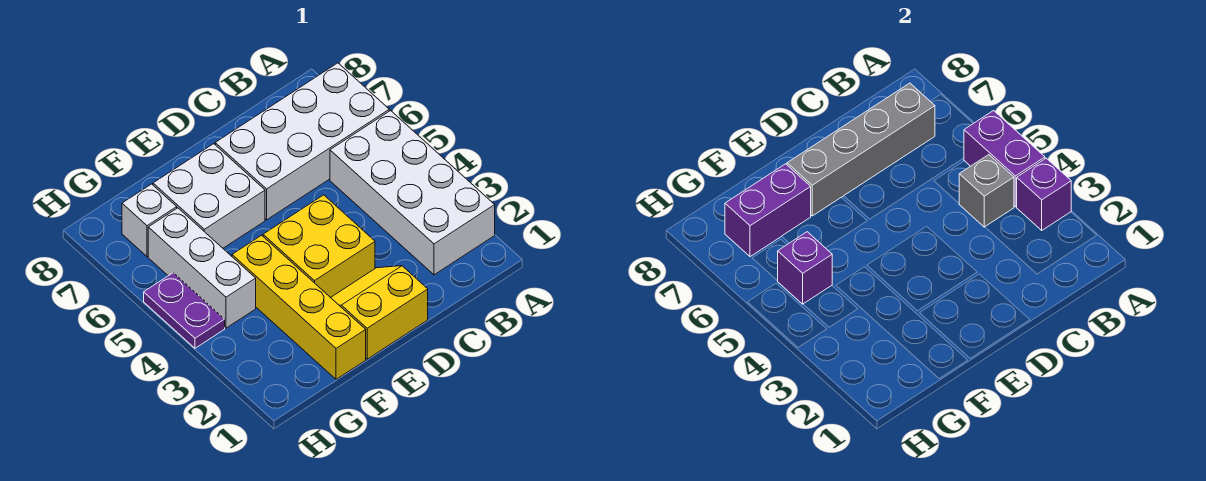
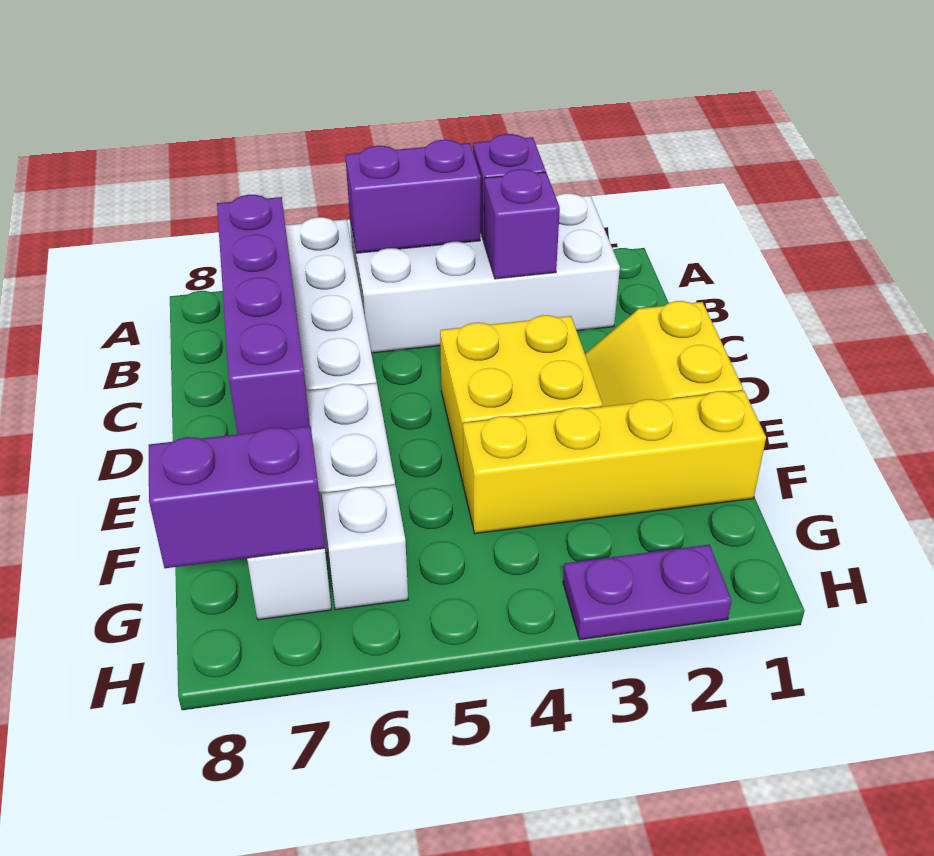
grey 1x1 brick [959,155,1014,227] -> none
grey 1x4 brick [787,83,935,216] -> purple 1x4 brick [217,195,310,434]
purple 1x2 brick [725,164,811,257] -> purple 1x2 brick turned to [149,426,325,568]
white 1x3 brick [148,208,256,328] -> white 1x1 brick [322,485,408,610]
purple 1x1 brick [778,232,832,304] -> purple 1x1 brick moved to [483,169,560,279]
purple 1x2 plate [144,273,225,348] -> purple 1x2 plate moved to [563,545,732,640]

